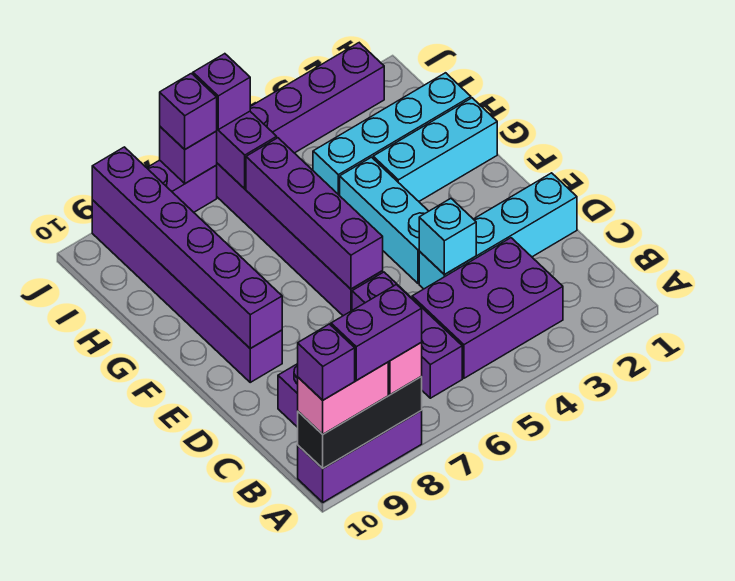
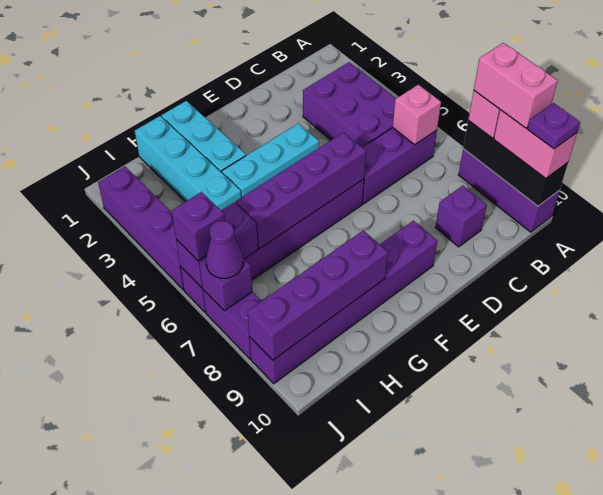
purple 1x2 brick [331,285,422,380] -> pink 1x2 brick [474,43,558,128]
purple 1x1 brick [298,324,355,400] -> purple 1x1 plate [528,103,580,149]
none -> pink 1x1 brick [393,85,441,145]
cyan 1x4 brick [419,173,577,289] -> none
cyan 1x1 brick [419,199,476,275] -> none
purple 1x6 brick [92,147,282,348] -> purple 1x4 brick [248,230,388,360]
purple 1x1 brick [160,73,217,149] -> purple 1x1 cone [206,221,243,278]

